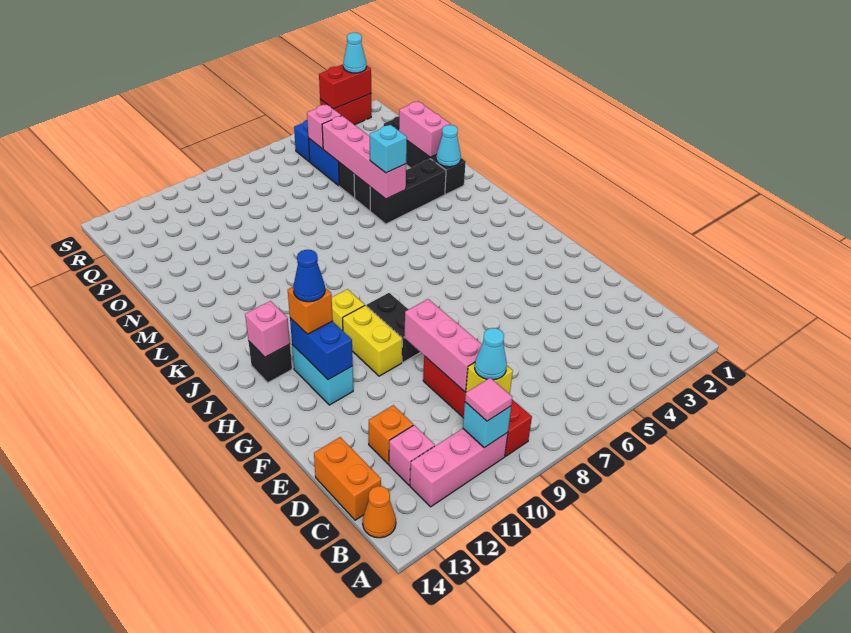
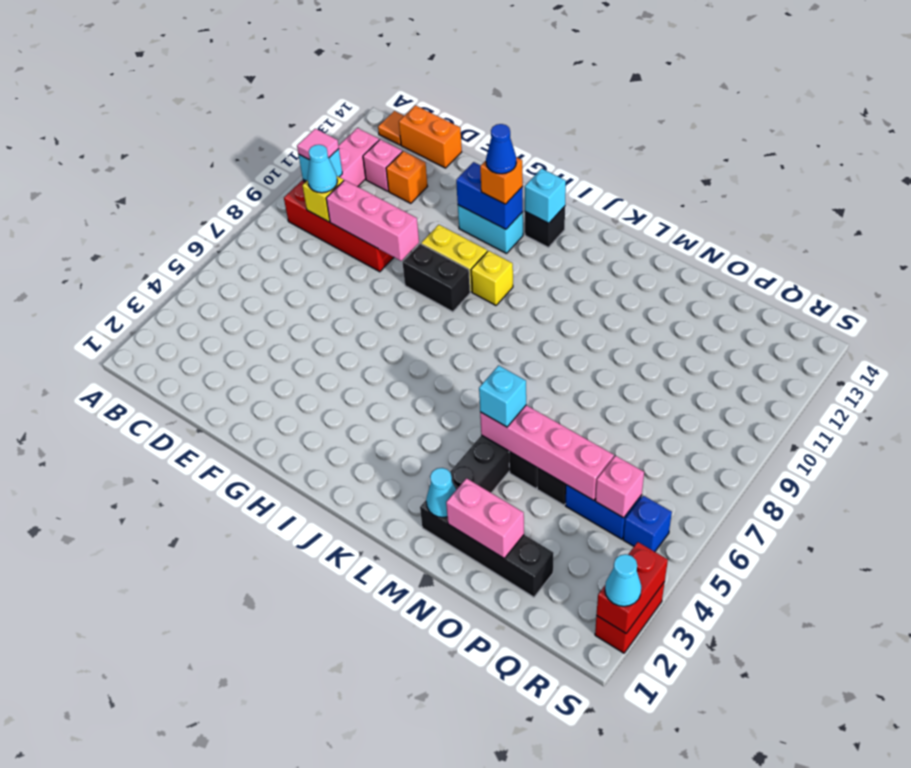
orange 1x1 cone [363,486,396,538] -> orange 1x1 tile [378,111,404,145]
pink 1x1 brick [245,301,290,357] -> cyan 1x1 brick [525,169,566,223]

